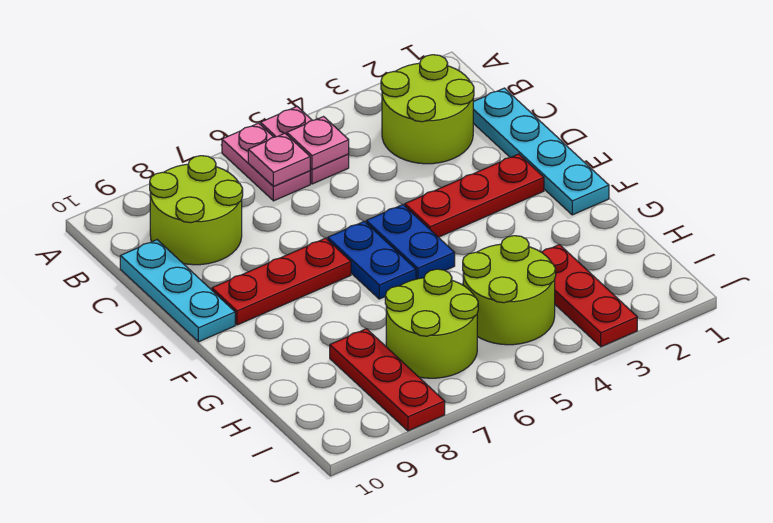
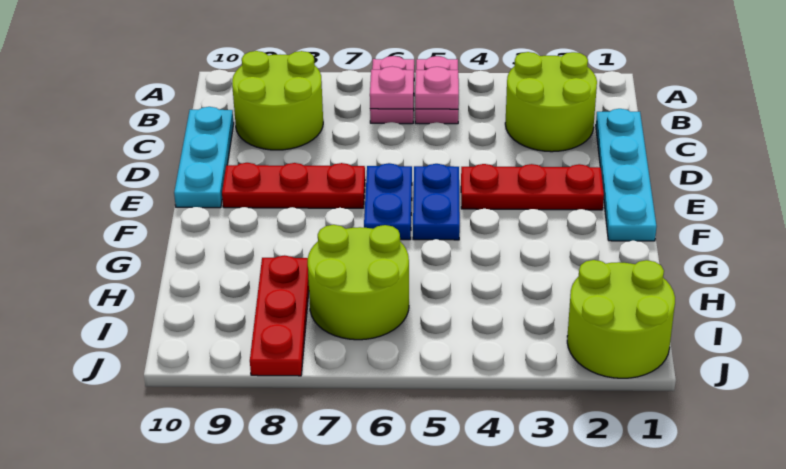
red 1x3 plate [542,245,637,347] -> none
lime 2x2 round brick [463,236,556,345] -> lime 2x2 round brick moved to [567,260,675,378]

